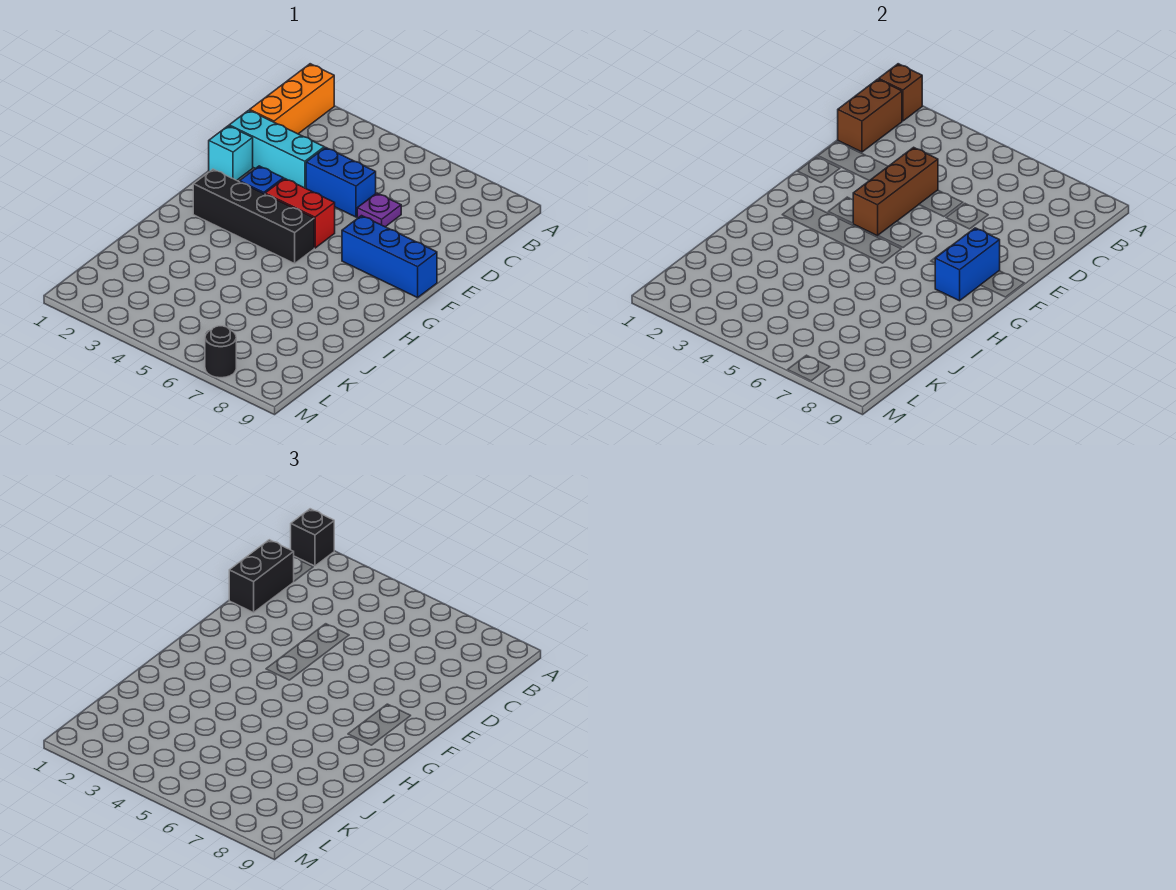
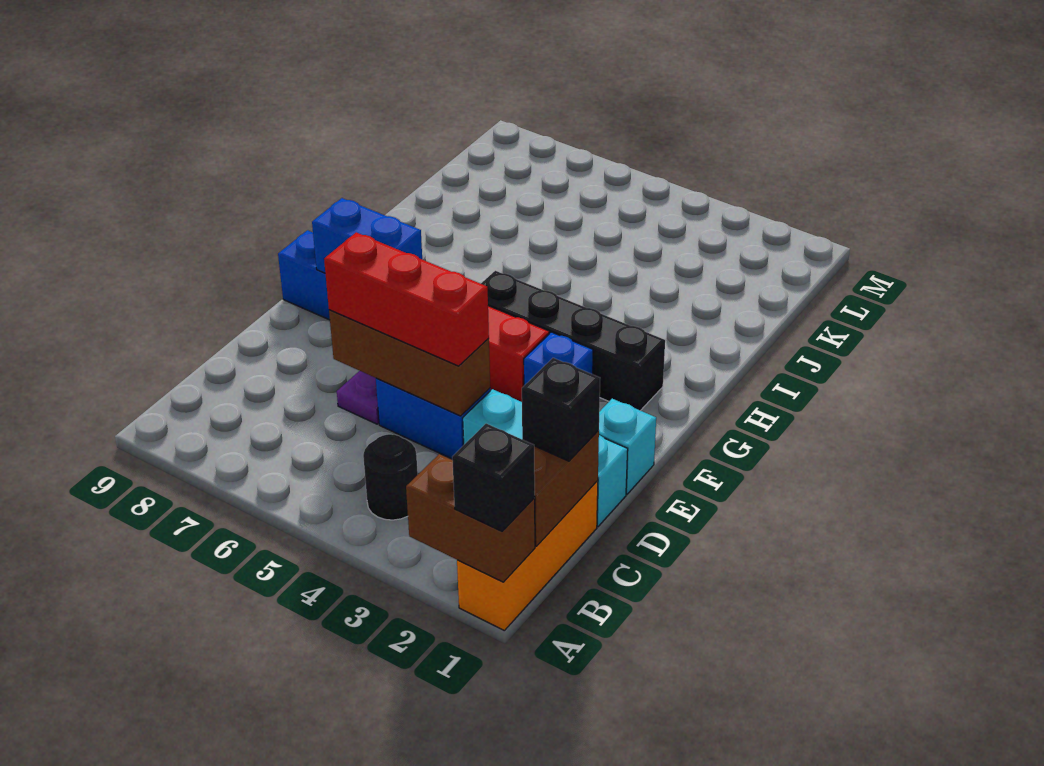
brown 1x1 brick [879,64,922,121] -> brown 1x2 brick [406,454,535,582]
black 1x2 brick [229,540,294,612] -> black 1x1 brick [522,358,600,461]
brown 1x3 brick [853,147,938,236] -> brown 1x3 brick turned to [329,310,490,416]
none -> red 1x3 brick [324,232,489,366]
blue 1x2 brick [935,228,1000,301] -> blue 1x2 brick turned to [312,198,422,273]
black 1x1 round brick [205,326,236,378] -> black 1x1 round brick moved to [363,434,418,520]

